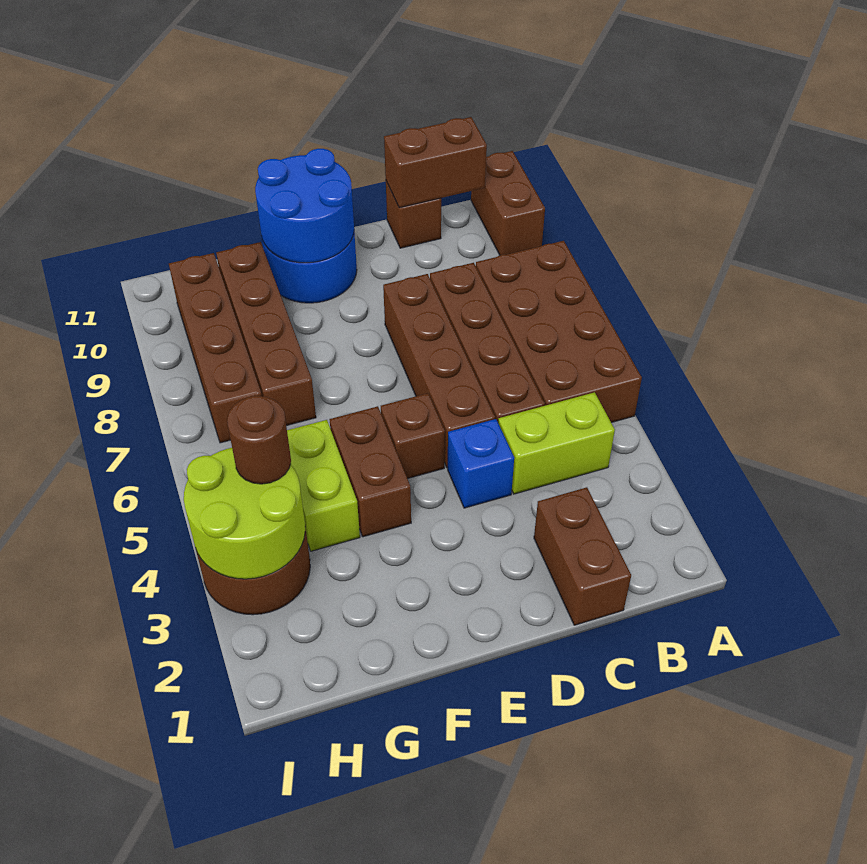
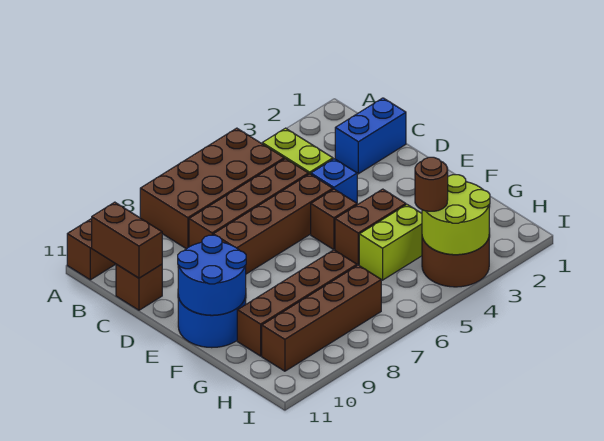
brown 1x2 brick [534,487,631,625] -> blue 1x2 brick [335,98,406,174]

